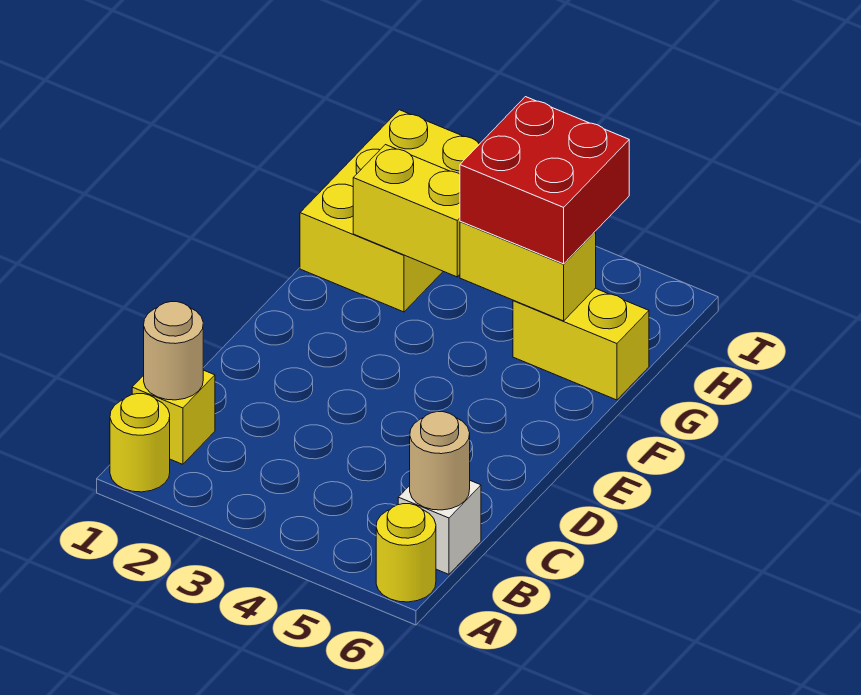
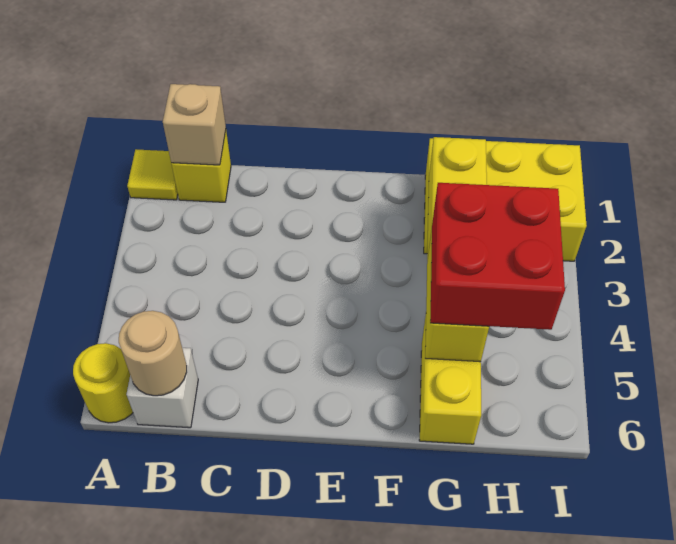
yellow 1x1 round brick [110,394,170,492] -> yellow 1x1 tile [127,149,178,200]
tan 1x1 round brick [144,302,203,400] -> tan 1x1 brick [163,84,226,165]

